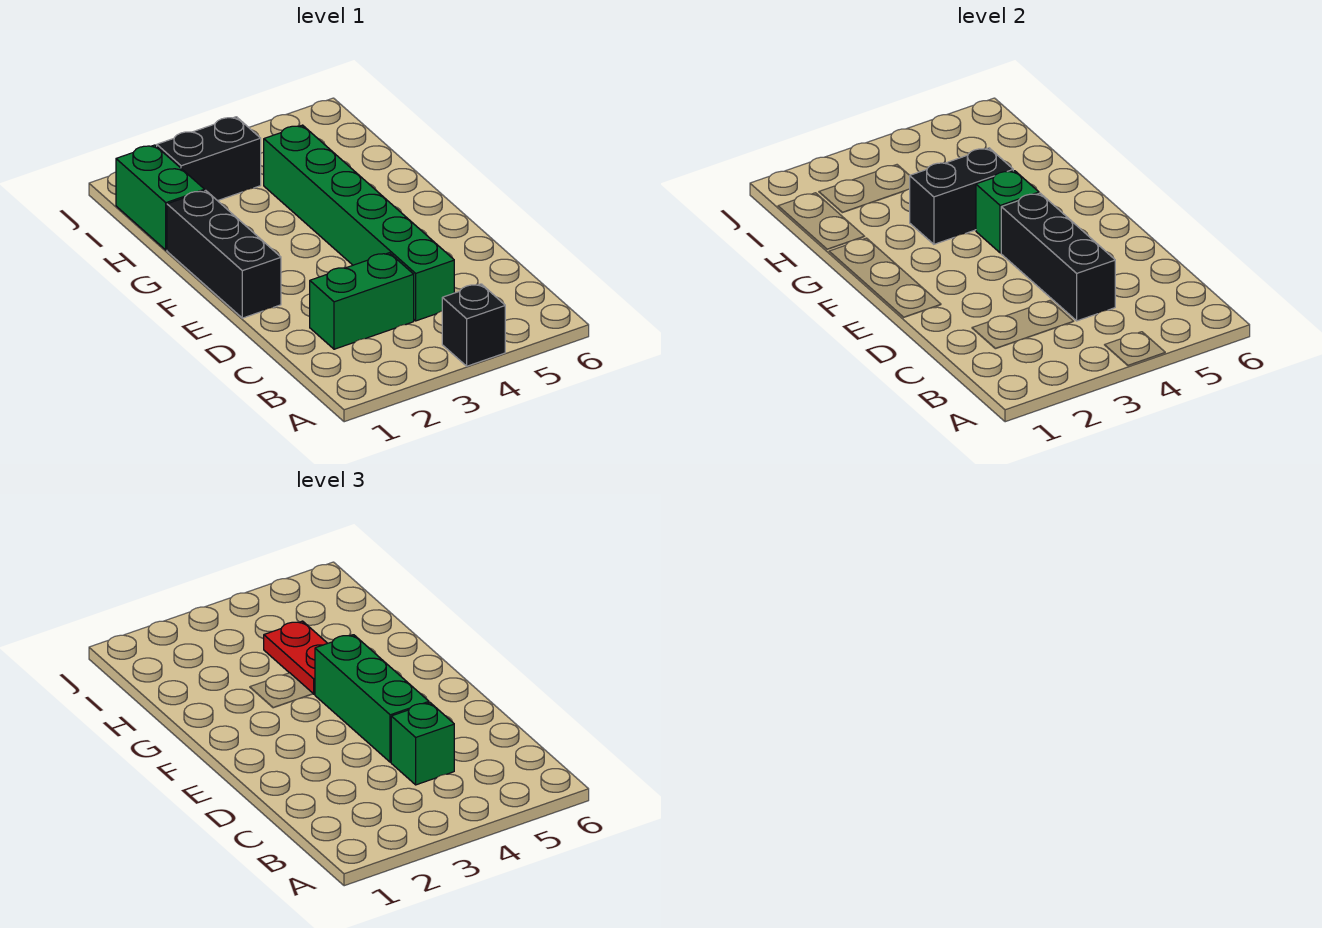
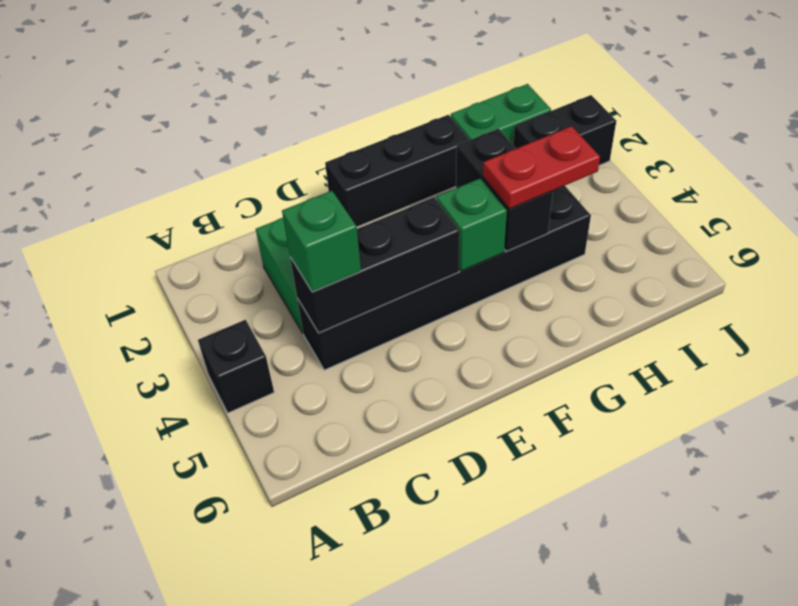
green 1x6 brick [264,125,454,321] -> black 1x6 brick [297,186,591,370]
green 1x3 brick [315,635,429,762] -> none
black 1x2 brick [157,117,261,201] -> black 1x2 brick turned to [513,95,616,165]

